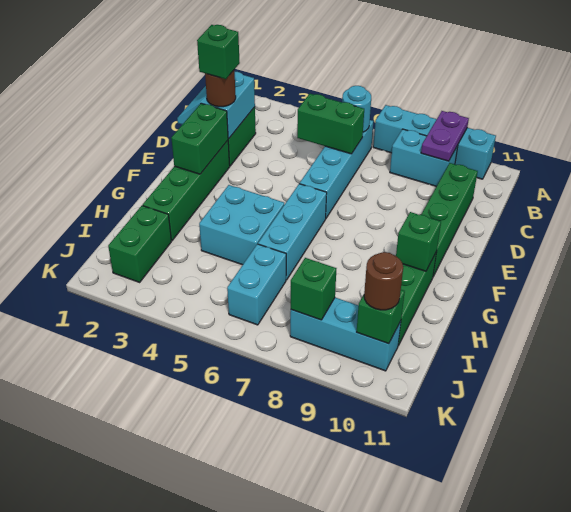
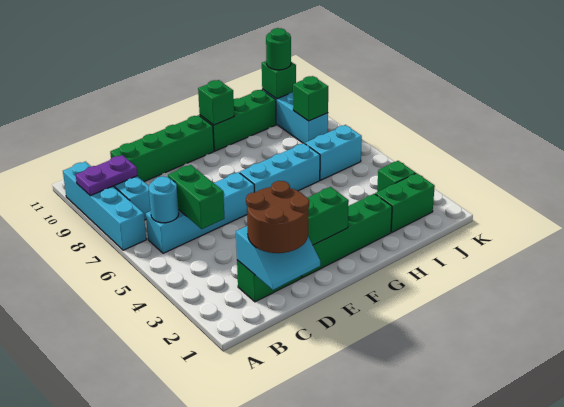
brown 1x1 round brick [205,70,236,107] -> brown 2x2 round brick [246,181,309,253]
green 1x1 brick [197,25,240,79] -> green 1x1 brick moved to [377,161,416,192]
cyan 2x2 brick [199,185,284,265] -> none
brown 1x1 round brick [364,252,403,310] -> green 1x1 round brick [266,28,291,70]

